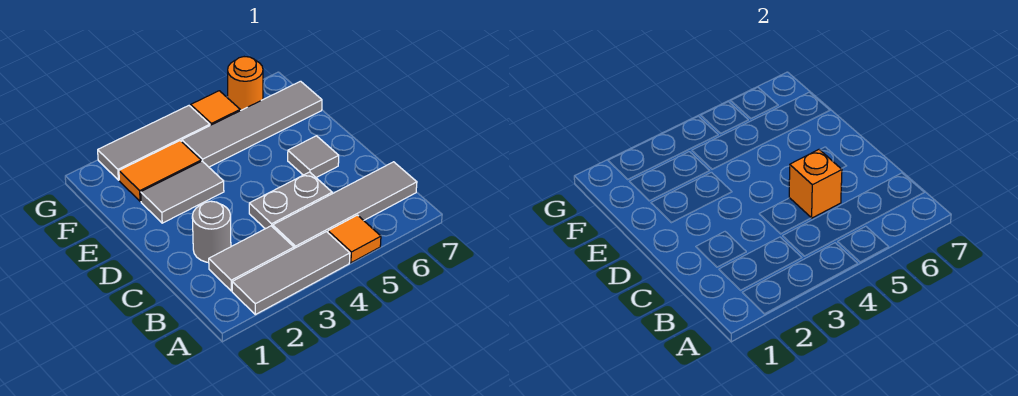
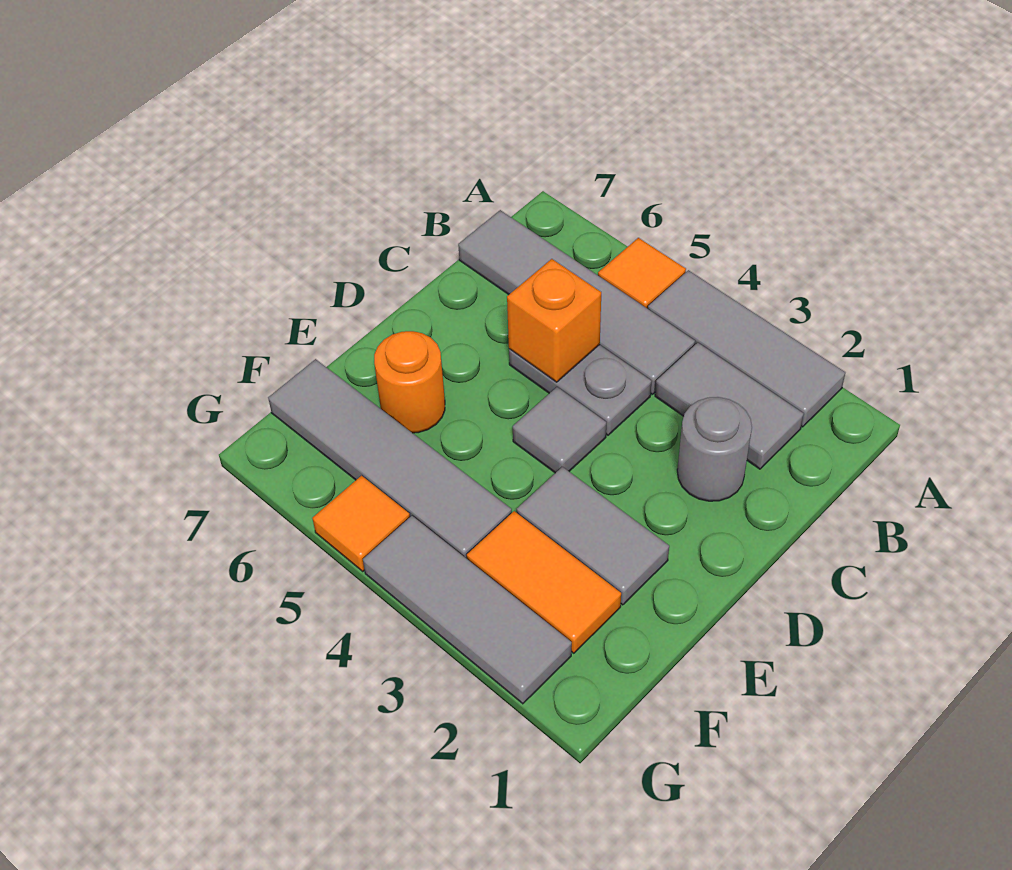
grey 1x1 tile [288,136,339,177] -> grey 1x1 tile moved to [513,387,606,473]
orange 1x1 round brick [228,57,263,111] -> orange 1x1 round brick moved to [374,331,445,433]

